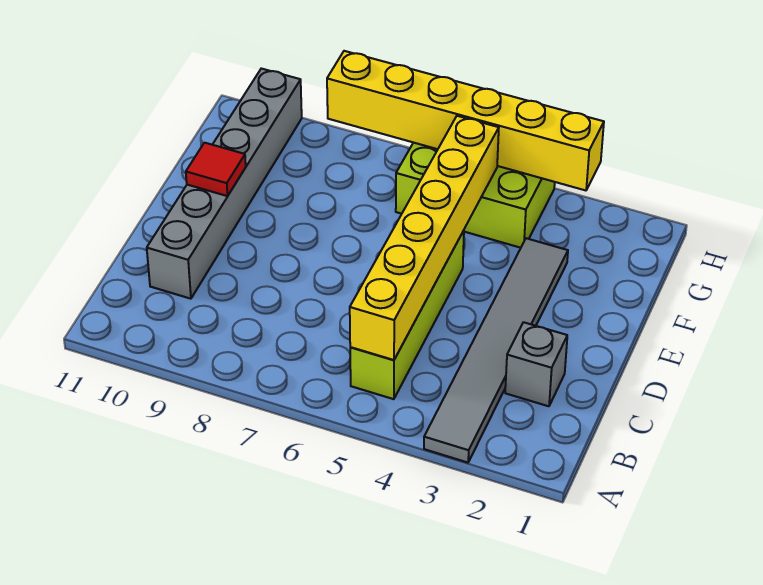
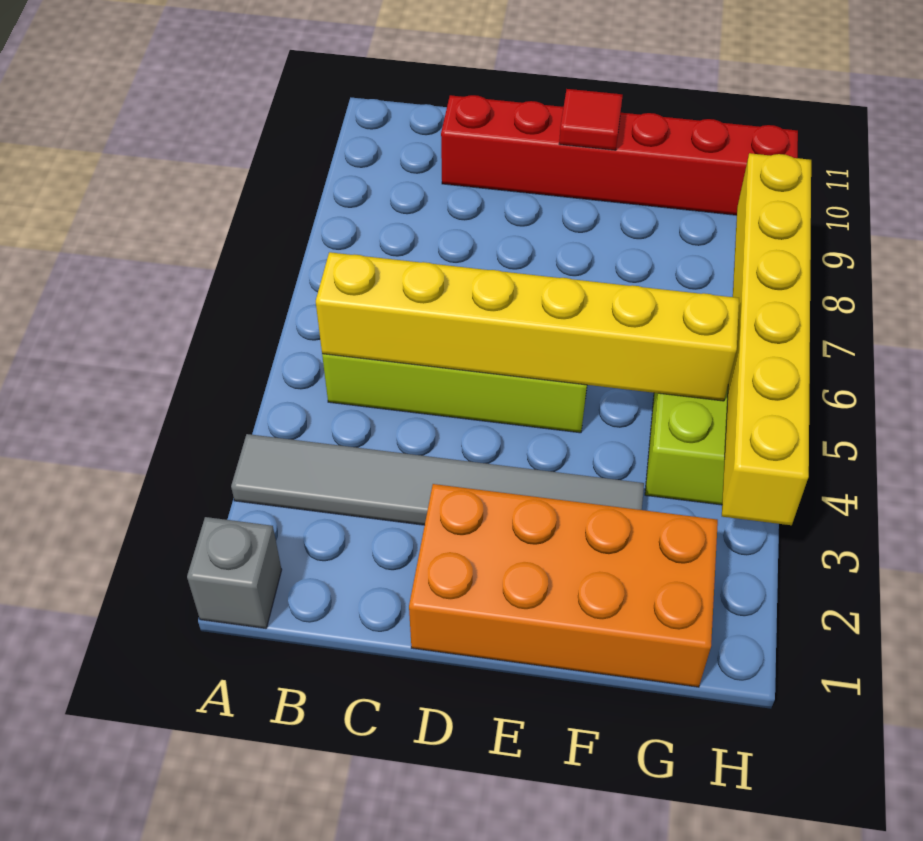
grey 1x1 brick [505,322,567,406] -> grey 1x1 brick moved to [187,517,282,628]
grey 1x6 brick [147,69,302,299] -> red 1x6 brick [441,95,798,215]
none -> orange 2x4 brick [409,484,718,687]

